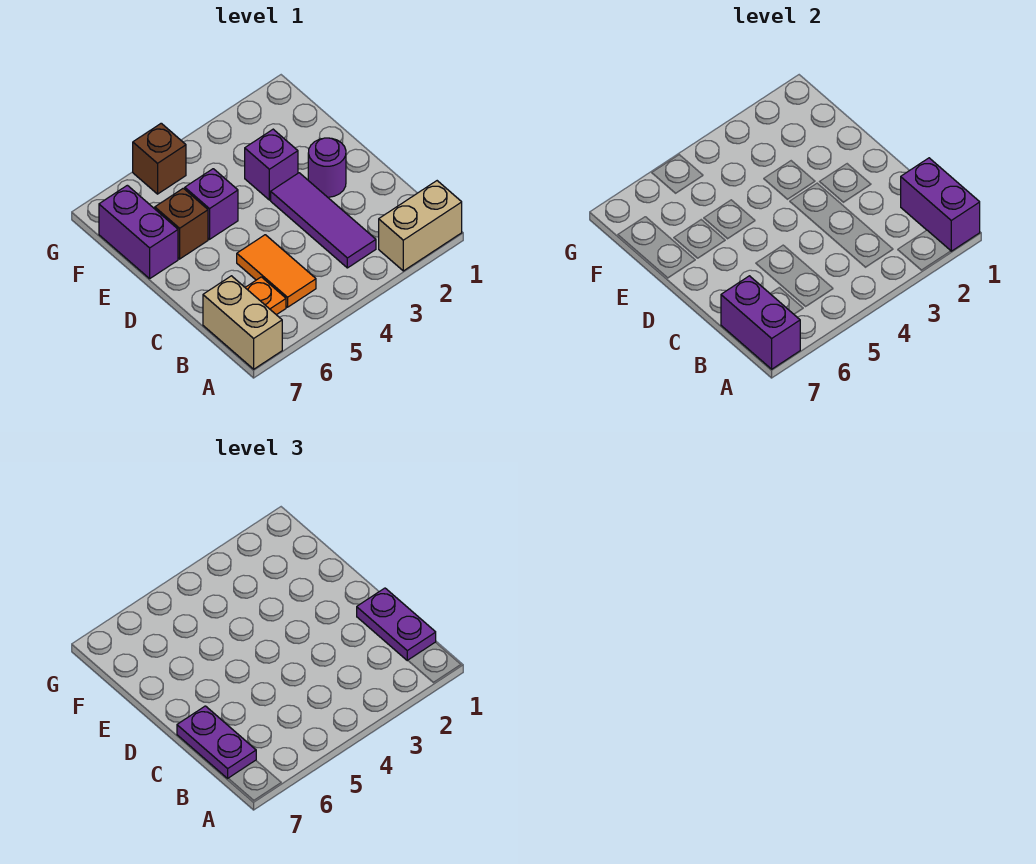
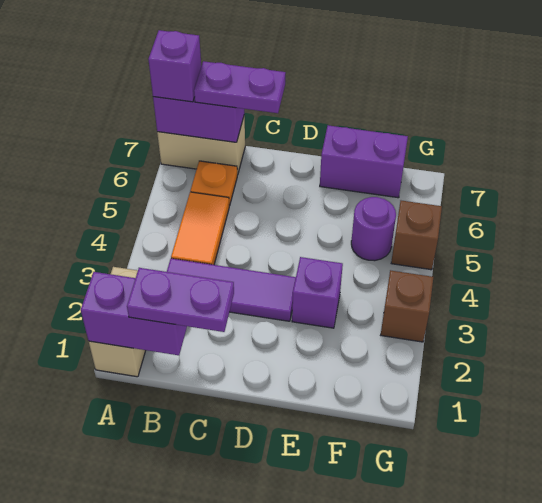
orange 1x2 tile [237,235,316,307] -> orange 1x2 tile turned to [171,192,229,265]
purple 1x1 round brick [308,138,346,197] -> purple 1x1 round brick moved to [351,197,396,261]
purple 1x1 brick [185,169,238,239] -> purple 1x1 brick moved to [148,30,201,102]
brown 1x1 brick [155,188,208,259] -> brown 1x1 brick moved to [381,270,433,342]

